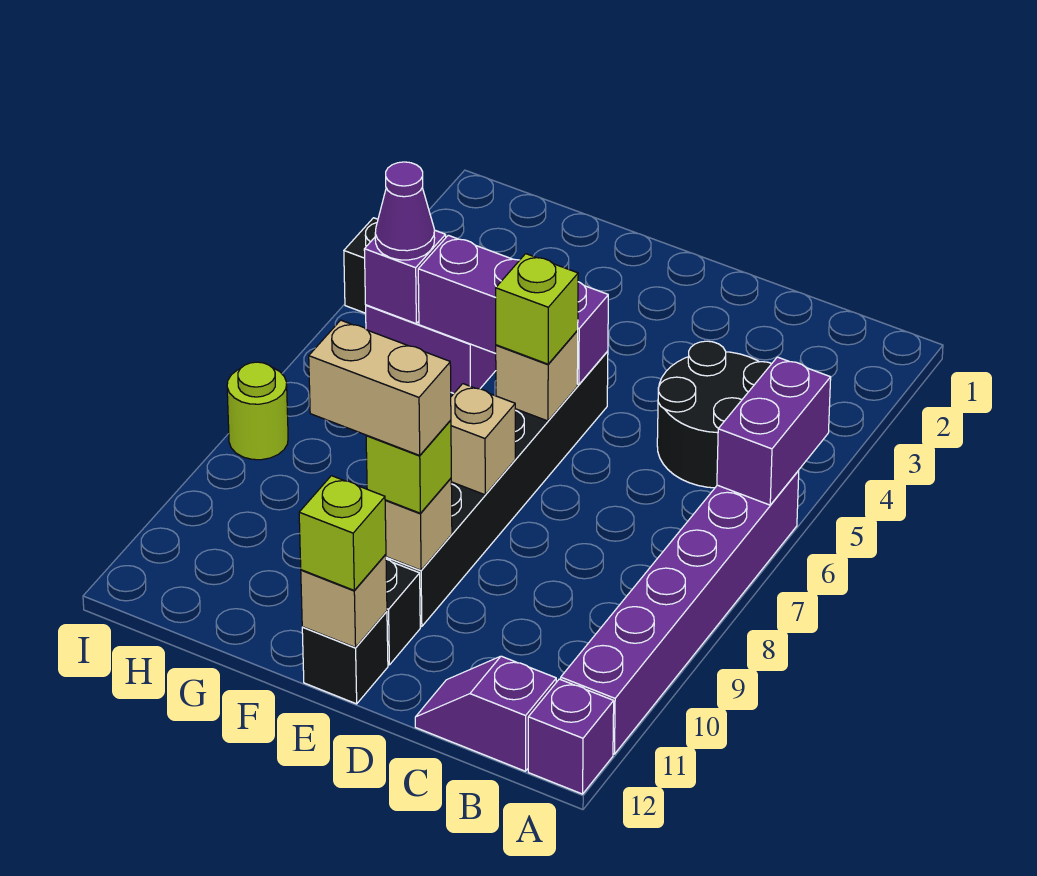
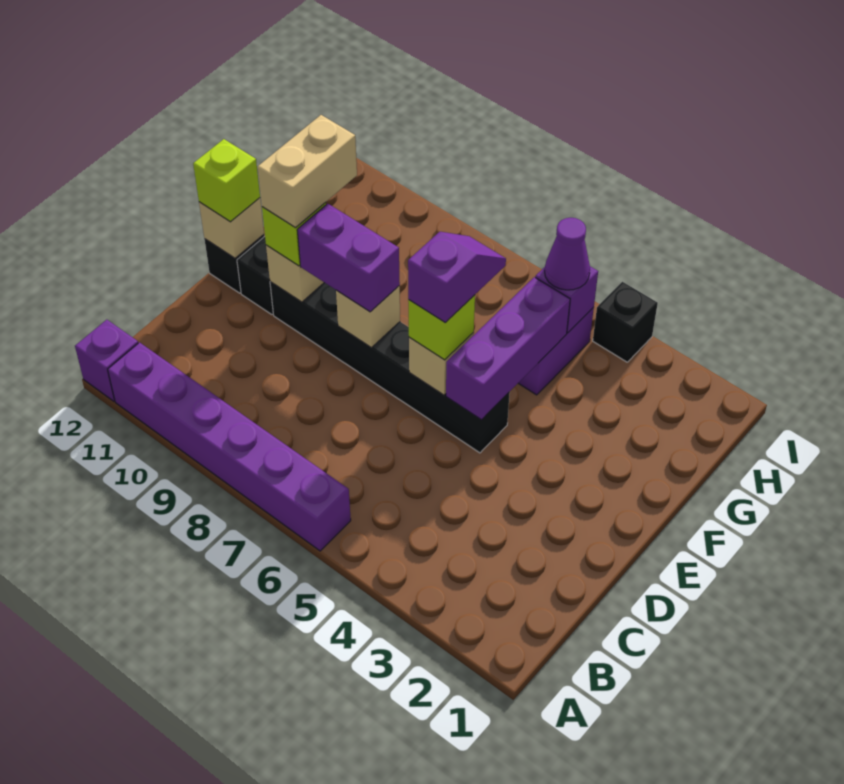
purple 1x2 brick [717,357,831,505] -> purple 1x2 brick moved to [297,204,400,312]
black 2x2 round brick [657,341,771,488] -> none
purple 1x2 slope [415,656,556,771] -> purple 1x2 slope moved to [408,232,506,323]
lime 1x1 round brick [227,362,288,460] -> none

